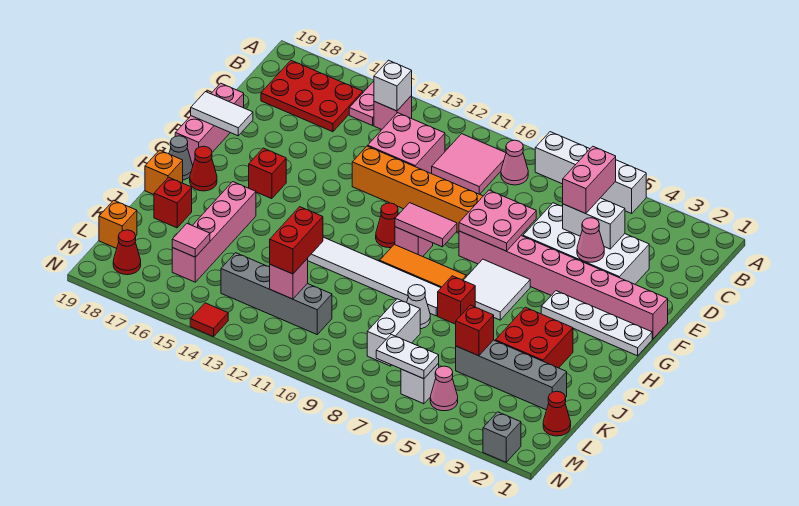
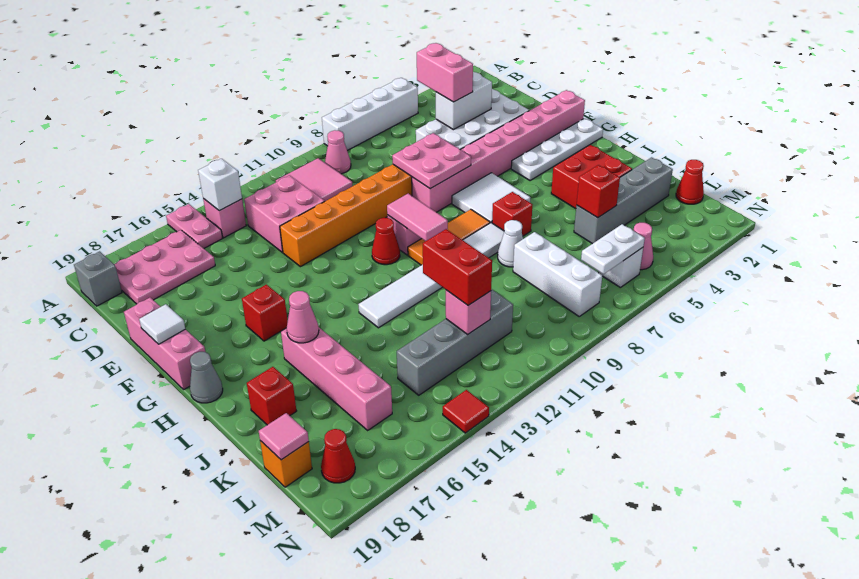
red 2x3 plate [261,61,363,132] -> pink 2x3 plate [115,230,215,304]
pink 1x1 cone [577,218,604,262] -> pink 1x1 cone moved to [287,291,319,343]
white 1x2 tile [191,92,253,136] -> white 1x1 tile [139,304,185,344]
pink 1x2 tile [395,203,457,247] -> pink 1x2 tile turned to [387,194,448,241]
red 1x1 cone [190,146,217,191] -> none
orange 1x1 brick [145,150,183,195] -> none
white 1x2 brick [367,299,420,366] -> white 1x3 brick [513,232,602,316]
pink 1x1 tile [172,224,210,257] -> pink 1x1 tile moved to [259,413,309,460]
grey 1x1 brick [483,412,521,462] -> grey 1x1 brick moved to [74,251,122,306]

